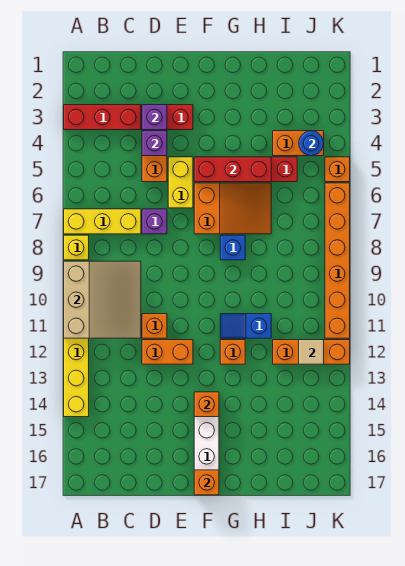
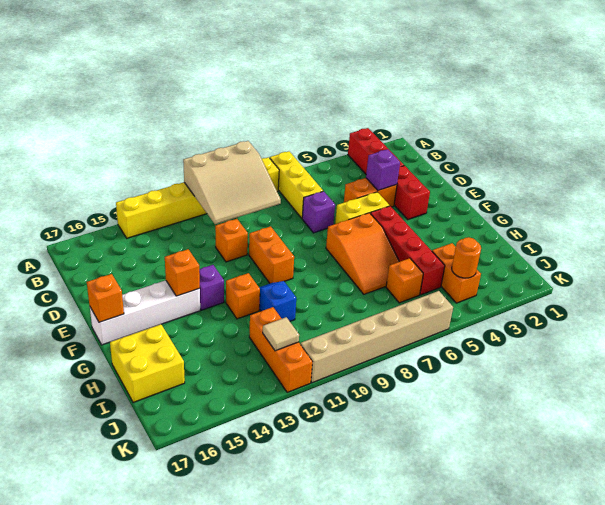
purple 1x1 brick [142,105,167,130] -> purple 1x1 brick moved to [199,265,224,310]
orange 1x2 brick [142,340,193,364] -> orange 1x2 brick moved to [249,226,294,283]
red 1x3 brick [194,157,271,182] -> none
blue 1x1 brick [220,235,245,260] -> none
none -> yellow 2x2 brick [110,325,185,403]
blue 1x1 round brick [299,131,324,156] -> orange 1x1 round brick [452,237,481,278]
orange 1x1 brick [325,157,350,182] -> orange 1x1 brick moved to [386,258,423,303]
orange 1x6 brick [325,183,350,338] -> tan 1x6 brick [300,291,453,383]

